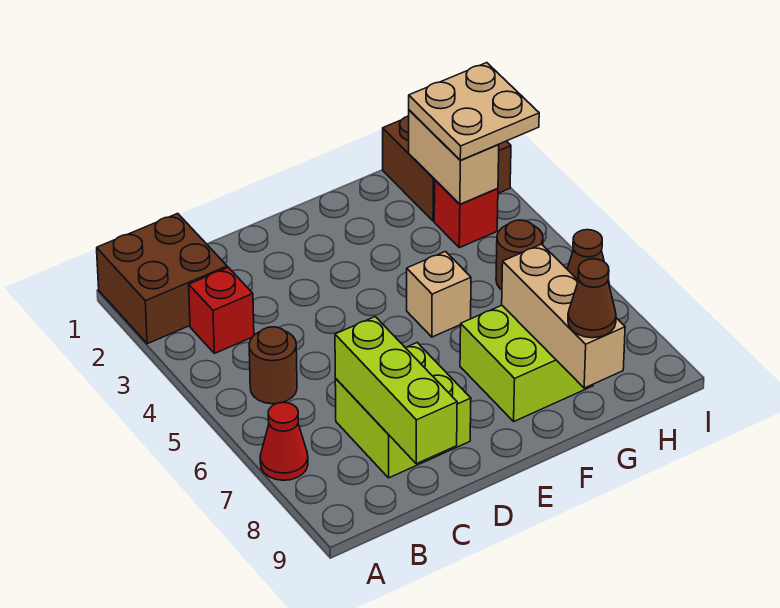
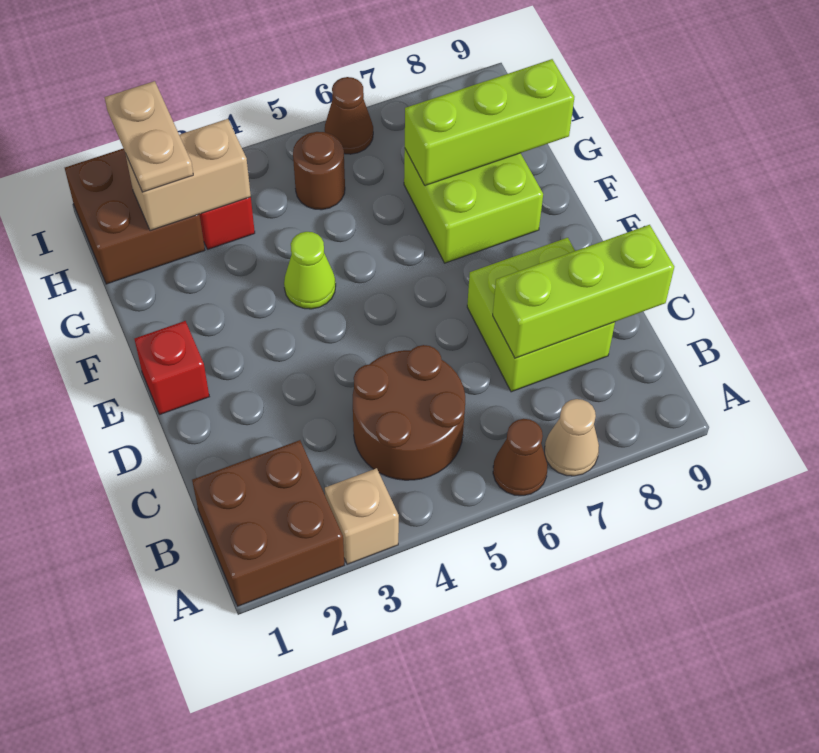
red 1x1 cone [260,402,308,480] -> tan 1x1 cone [545,399,599,476]
red 1x1 brick [189,267,254,353] -> red 1x1 brick moved to [135,321,209,415]
brown 1x1 round brick [249,327,297,404] -> brown 2x2 round brick [353,345,465,480]
none -> lime 1x1 cone [284,232,336,309]
tan 1x1 brick [407,251,471,337] -> tan 1x1 brick moved to [325,468,399,564]
tan 1x3 brick [502,244,625,388] -> lime 1x3 brick [405,59,574,186]
brown 1x1 cone [568,259,616,338] -> brown 1x1 cone moved to [493,419,548,496]
tan 2x2 plate [409,63,539,160] -> tan 1x2 plate [104,81,193,192]

